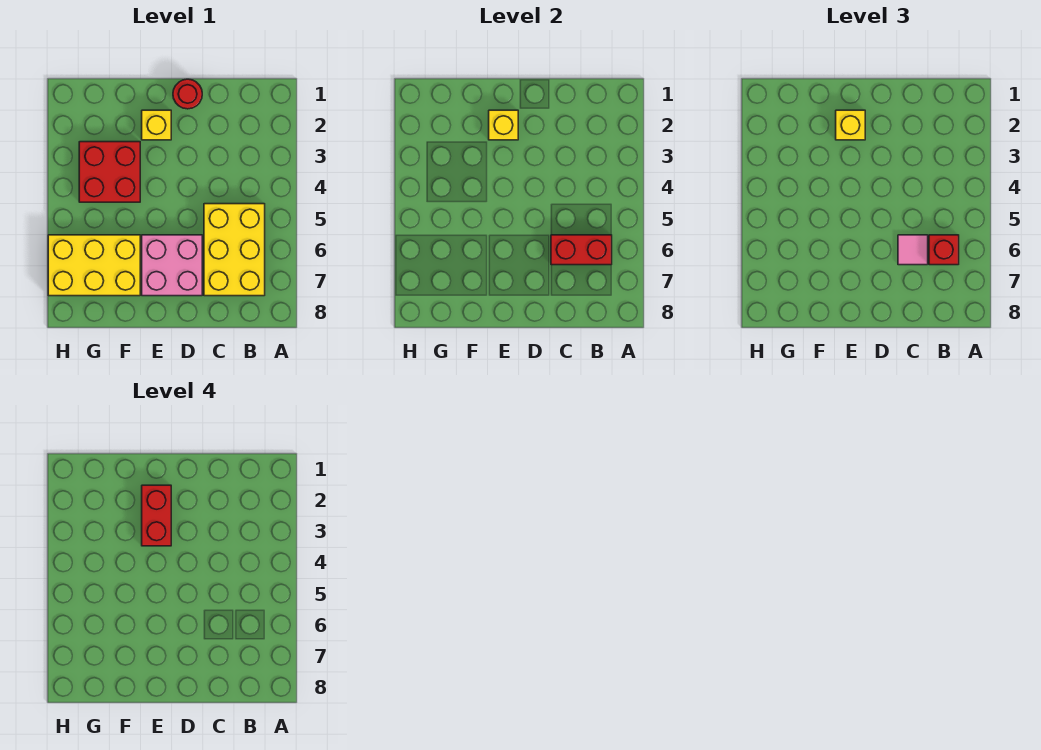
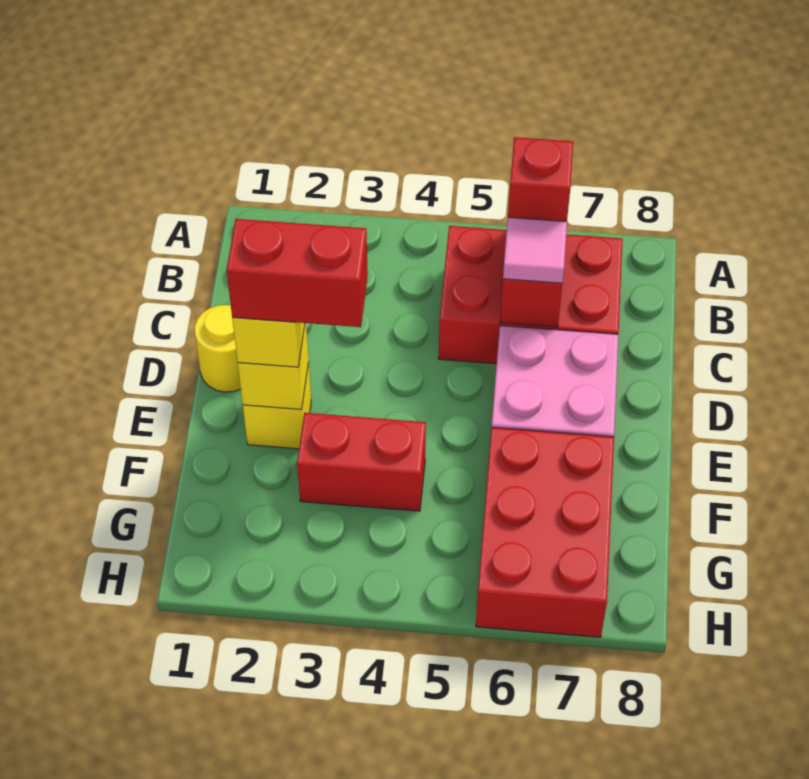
yellow 2x3 brick [204,204,265,296] -> red 2x3 brick [439,226,623,364]
red 1x1 round brick [173,79,202,109] -> yellow 1x1 round brick [195,305,241,392]
red 2x2 brick [79,142,140,202] -> red 1x2 brick [297,413,426,511]
yellow 2x3 brick [48,235,140,296] -> red 2x3 brick [476,427,614,637]

